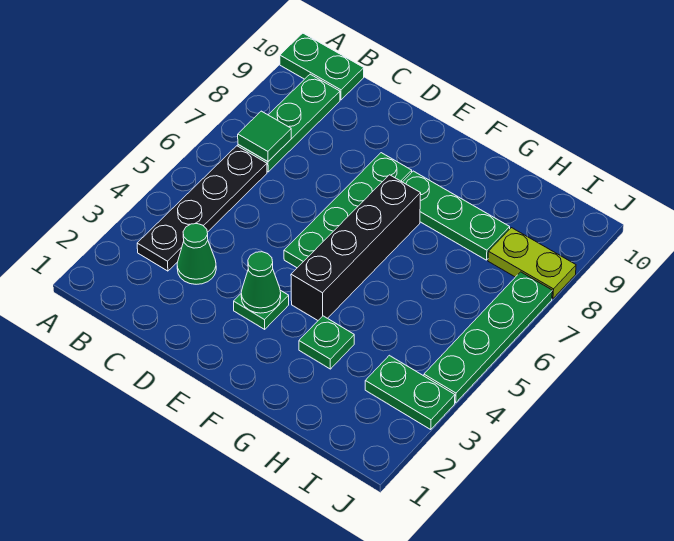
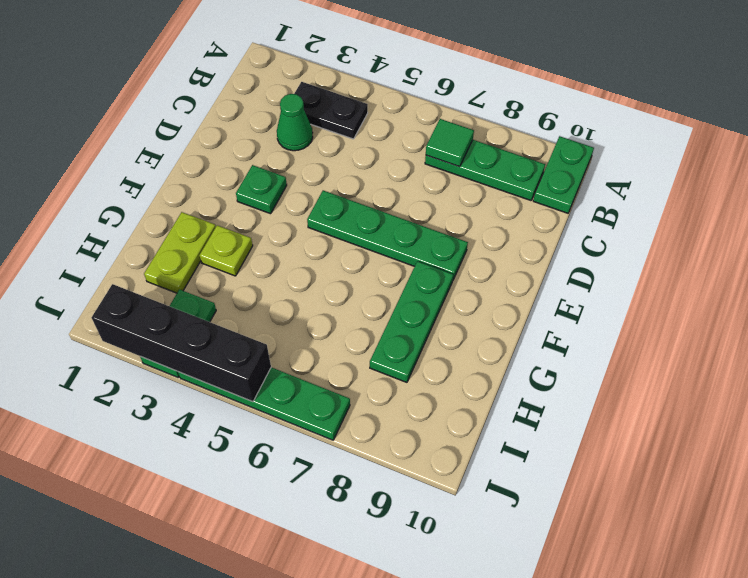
black 1x4 plate [137,146,267,271] -> black 1x2 plate [294,82,368,139]
green 1x1 cone [241,252,281,313] -> none
black 1x4 brick [291,175,421,320] -> black 1x4 brick moved to [91,284,271,402]
green 1x1 plate [299,316,354,369] -> lime 1x1 plate [200,225,253,276]
lime 1x2 plate [488,228,576,299] -> lime 1x2 plate moved to [144,212,216,293]

